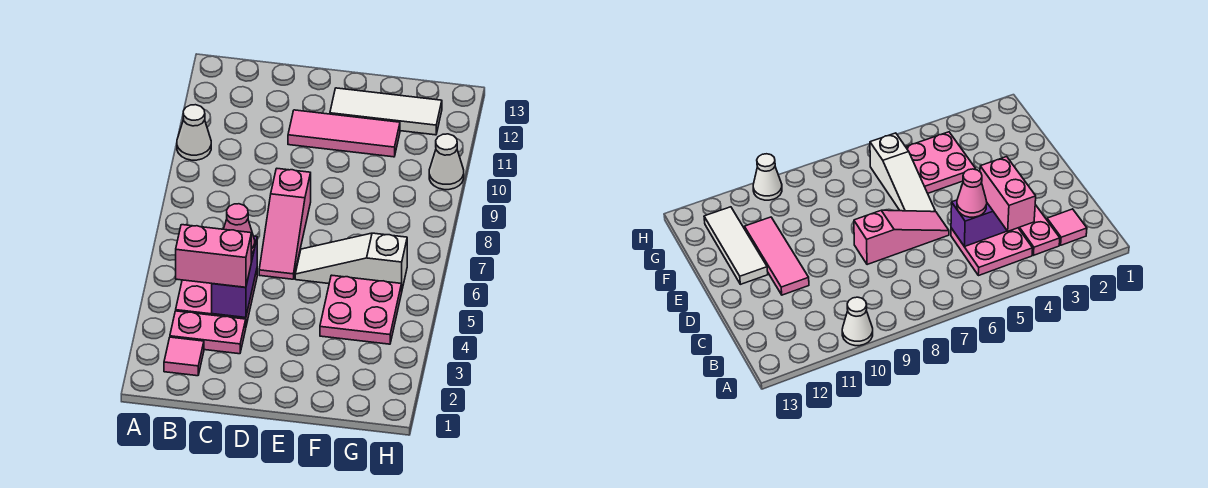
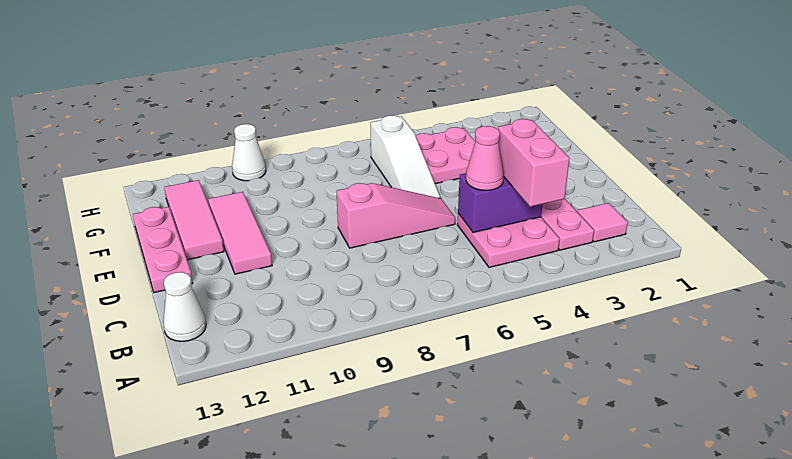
white 1x1 cone [177,105,211,160] -> white 1x1 cone moved to [163,272,206,341]
none -> pink 1x3 plate [133,207,193,293]
white 1x3 tile [330,88,442,135] -> pink 1x3 tile [164,180,224,260]

